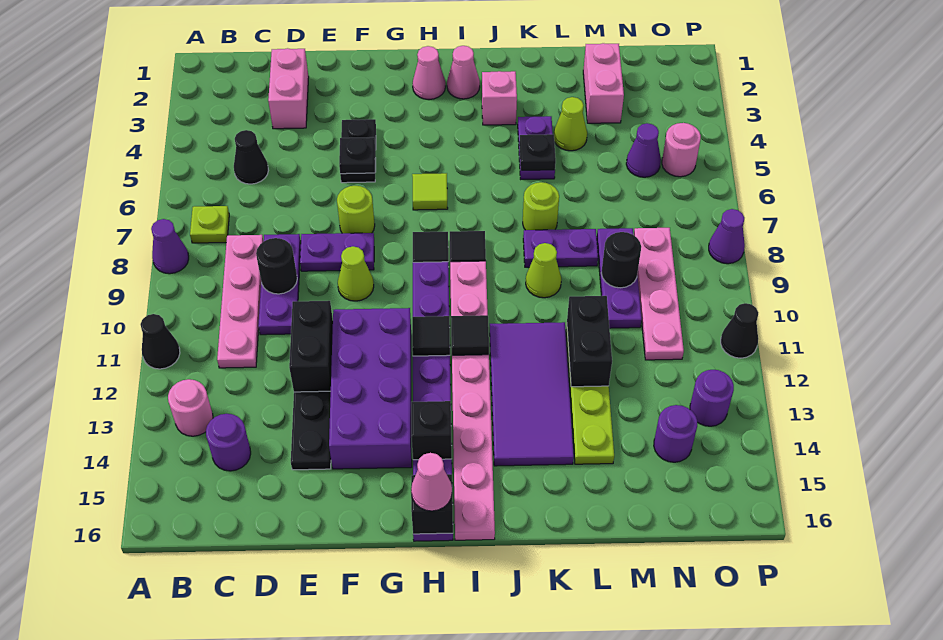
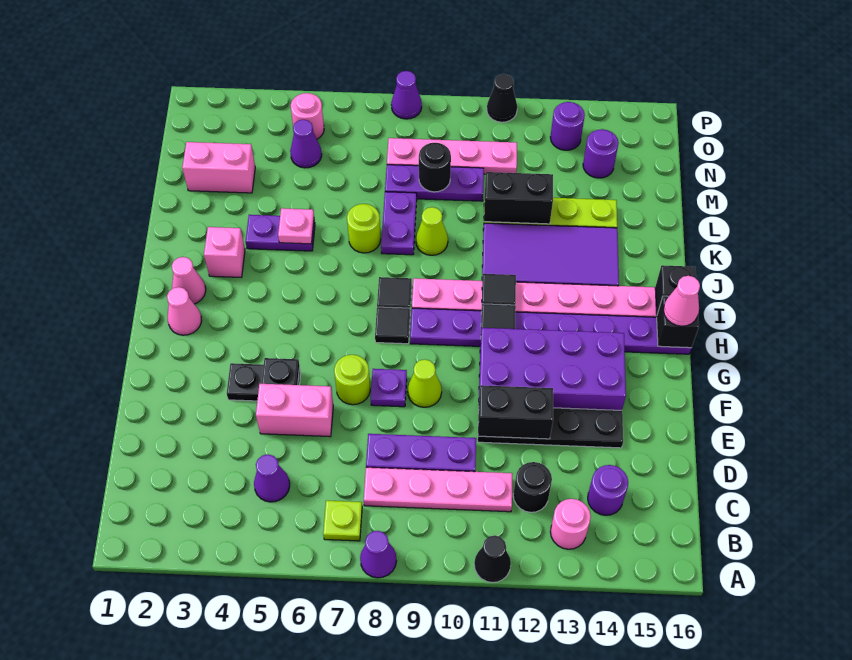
black 1x1 cone [234,130,268,184] -> purple 1x1 cone [254,454,290,502]
pink 1x2 brick [268,48,309,129] -> pink 1x2 brick moved to [256,384,333,437]
black 1x1 round brick [256,238,297,294] -> black 1x1 round brick moved to [513,462,552,512]
purple 1x2 plate [300,233,374,271] -> purple 1x1 plate [371,369,407,407]
lime 1x1 tile [412,173,448,210] -> none
black 1x1 brick [411,401,452,460] -> black 1x1 brick moved to [655,265,696,314]
black 1x1 plate [519,134,556,170] -> pink 1x1 plate [278,208,314,244]
lime 1x1 cone [554,97,587,151] -> none

